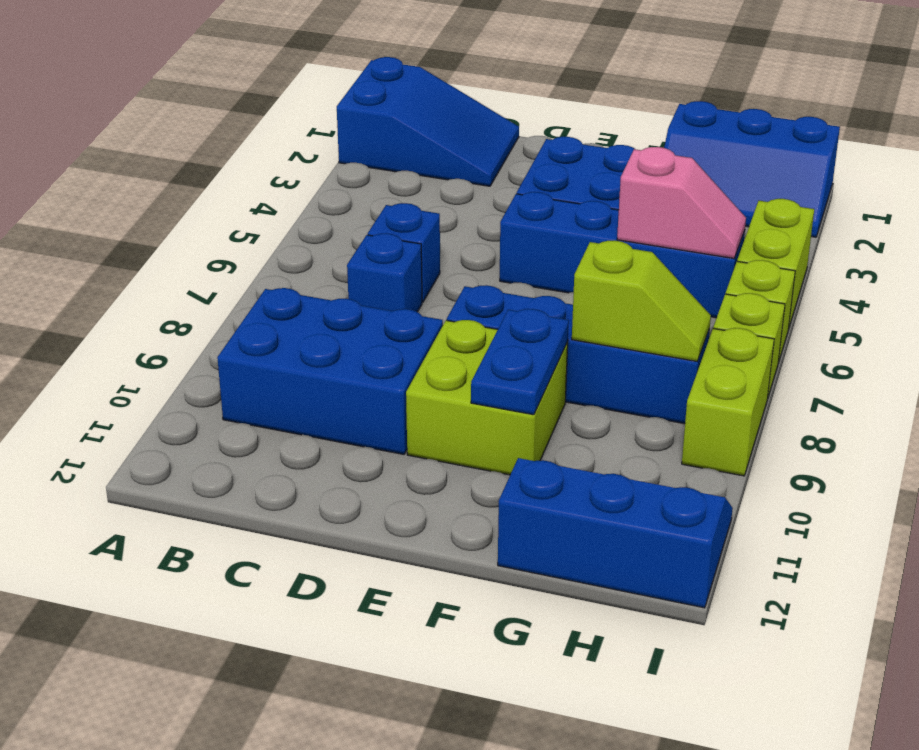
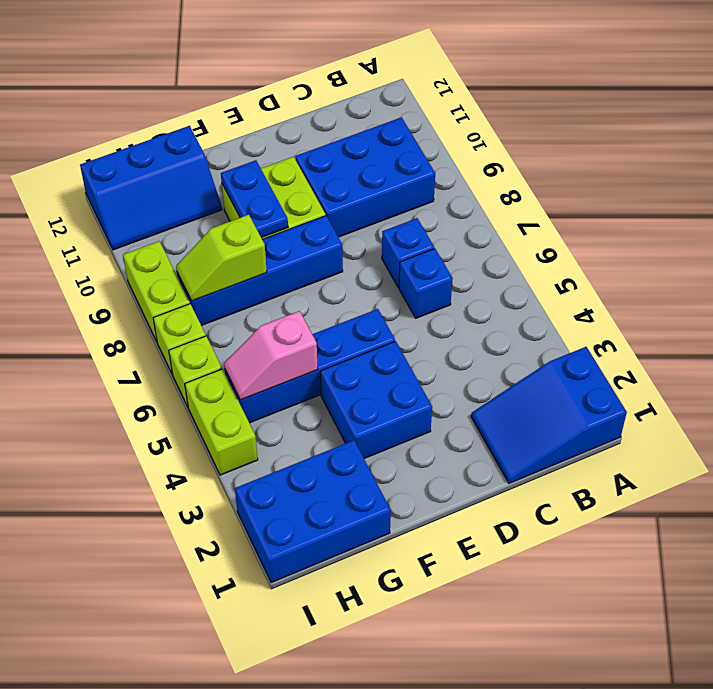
blue 2x3 slope [664,101,840,237] -> blue 2x3 brick [235,440,391,583]

